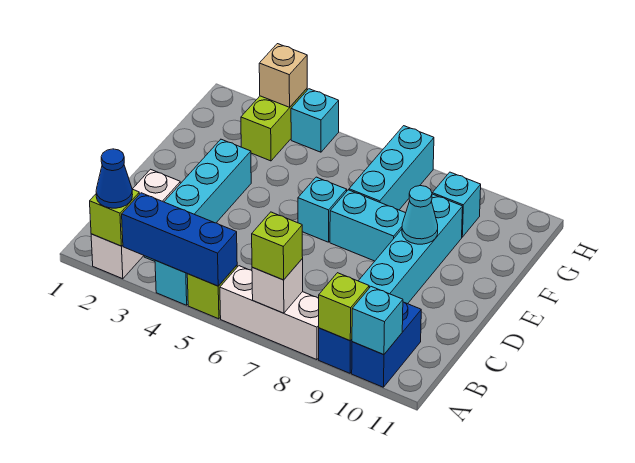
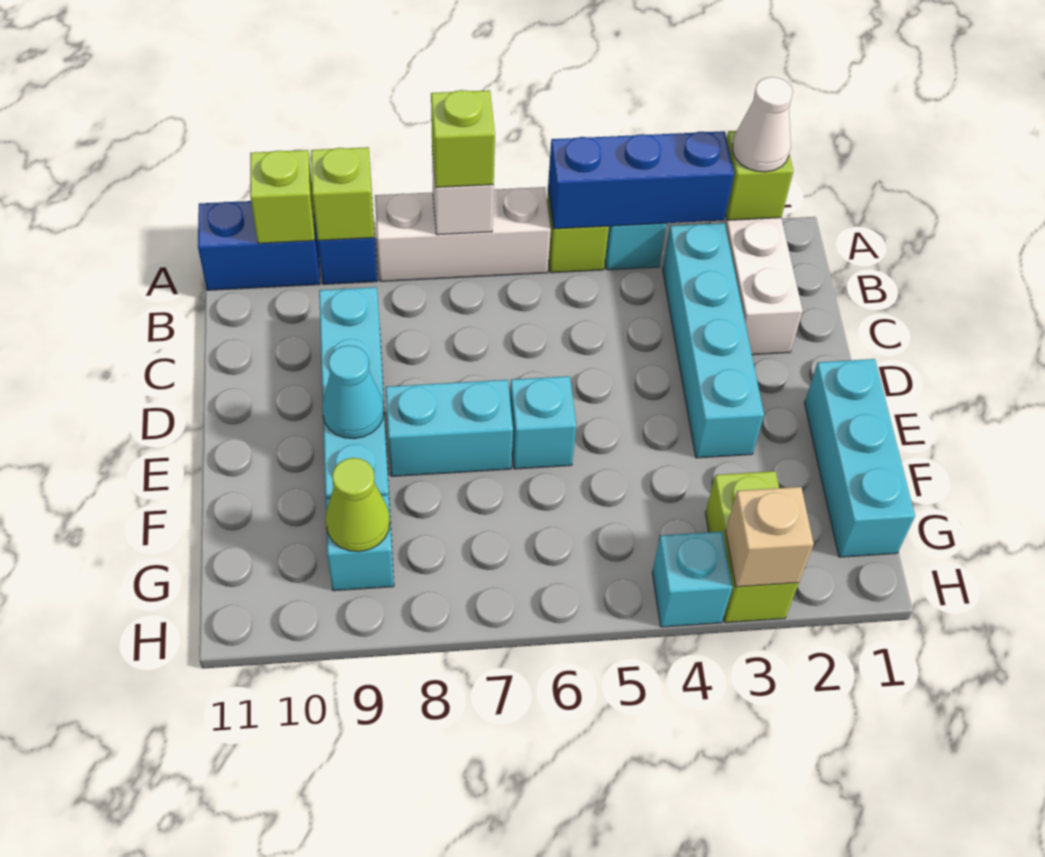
blue 1x1 cone [96,149,133,208] -> white 1x1 cone [733,77,793,172]
blue 1x2 brick [352,302,421,387] -> blue 1x2 brick turned to [198,201,320,290]
cyan 1x1 brick [352,287,403,355] -> lime 1x1 brick [250,150,315,243]
cyan 1x3 brick [349,126,434,210] -> cyan 1x3 brick moved to [805,359,915,557]
none -> lime 1x1 cone [326,458,390,552]

